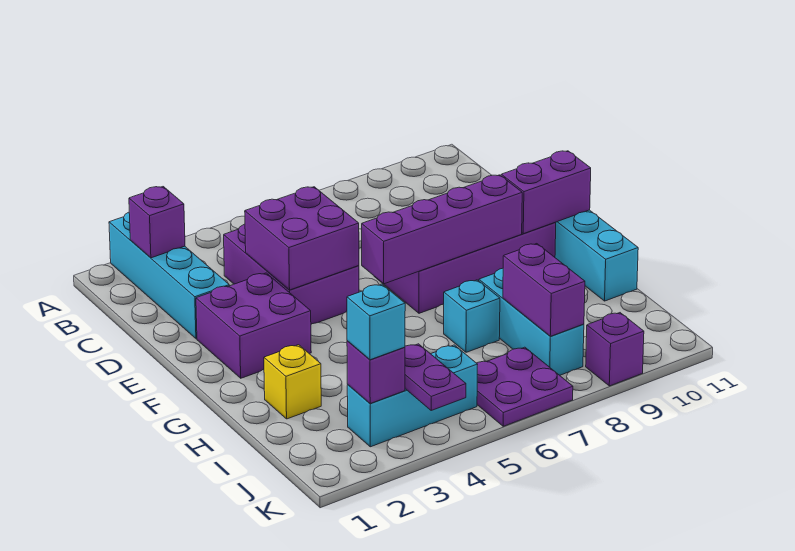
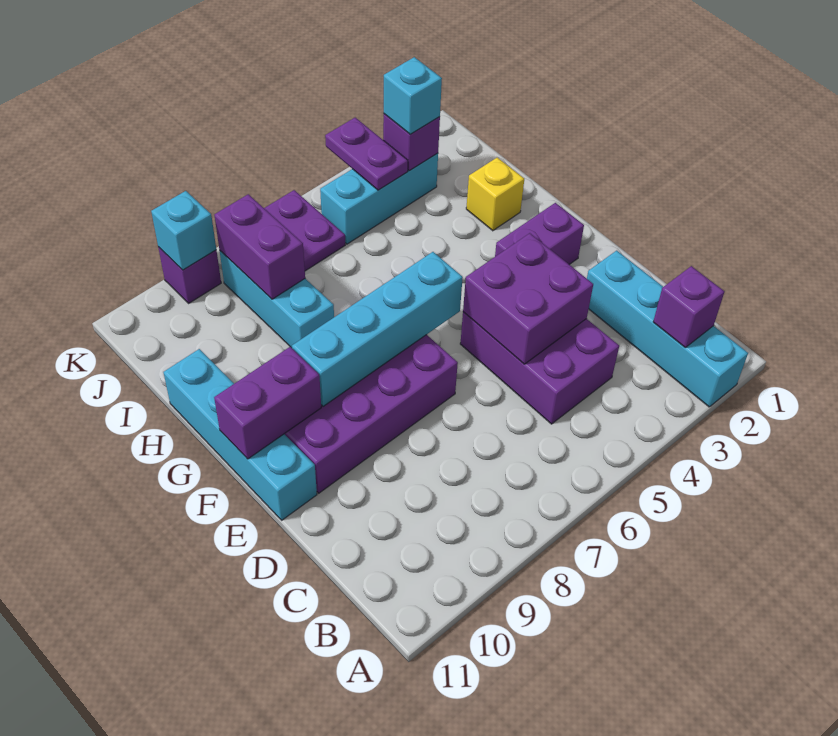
purple 2x2 brick [196,273,311,378] -> purple 1x2 brick [495,203,584,265]
purple 1x4 brick [362,175,522,284] -> cyan 1x4 brick [292,252,463,406]
cyan 1x1 brick [444,280,500,352] -> cyan 1x1 brick moved to [151,191,216,270]

